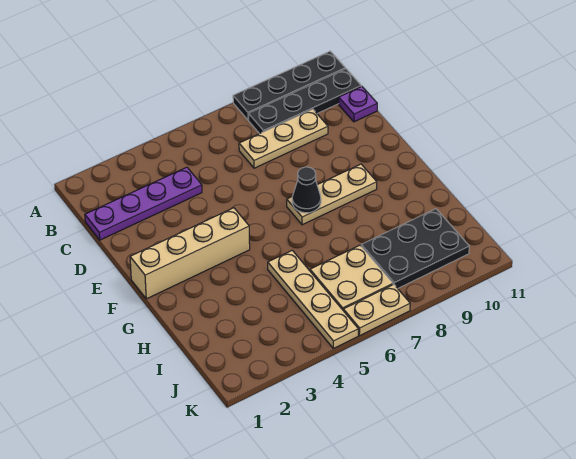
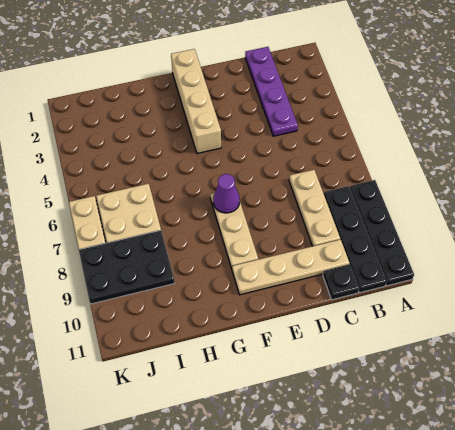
purple 1x1 plate [339,86,377,122] -> black 1x1 plate [323,264,359,300]
black 1x1 cone [292,167,321,213] -> purple 1x1 cone [213,174,240,213]
tan 1x4 plate [268,250,358,348] -> tan 1x4 plate moved to [232,240,350,295]
black 2x3 plate [361,209,469,288] -> black 2x3 plate turned to [79,230,175,304]

